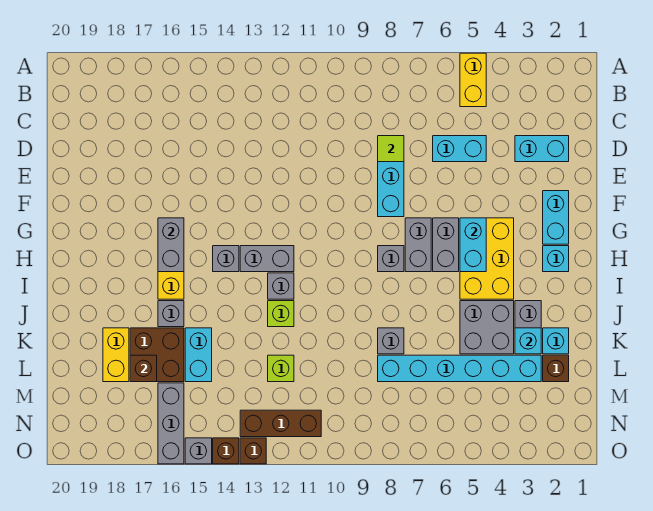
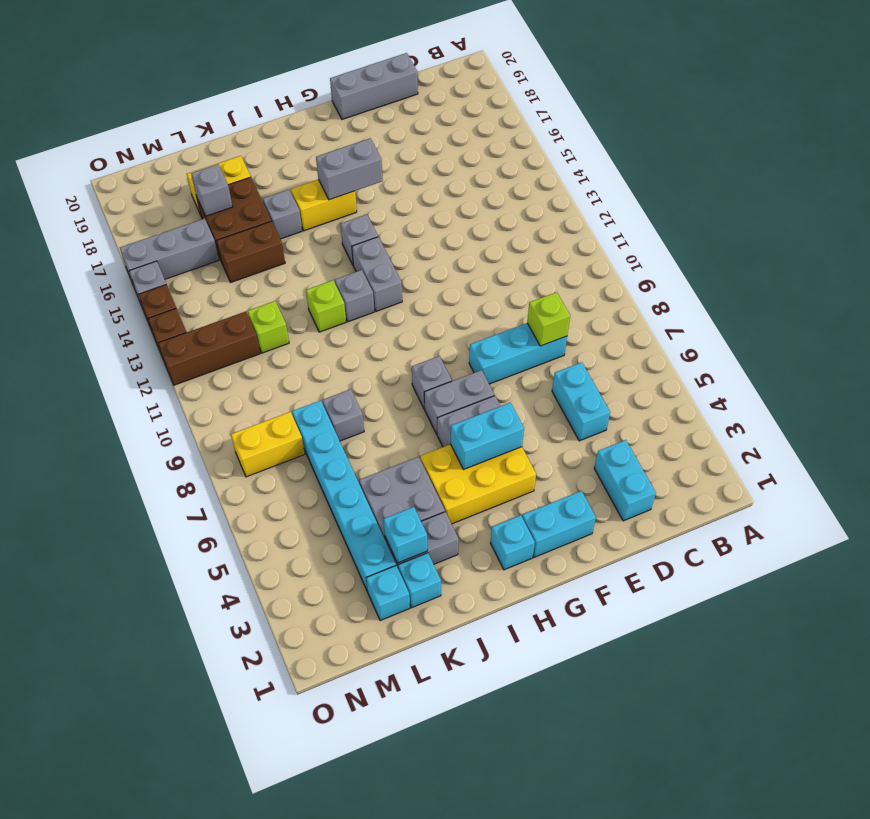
yellow 1x2 brick [460,53,486,107] -> yellow 1x2 brick moved to [231,412,305,477]
lime 1x1 tile [378,136,404,162] -> lime 1x1 brick [527,292,570,346]
none -> grey 1x3 brick [330,53,418,119]
cyan 1x2 brick [185,328,212,382] -> brown 1x2 brick [216,221,285,282]
brown 1x1 brick [543,355,569,382] -> cyan 1x1 brick [366,566,410,621]
brown 1x1 brick [130,355,157,382] -> grey 1x1 brick [191,164,233,216]
brown 1x3 brick [240,410,321,437] -> brown 1x3 brick turned to [158,311,260,385]

